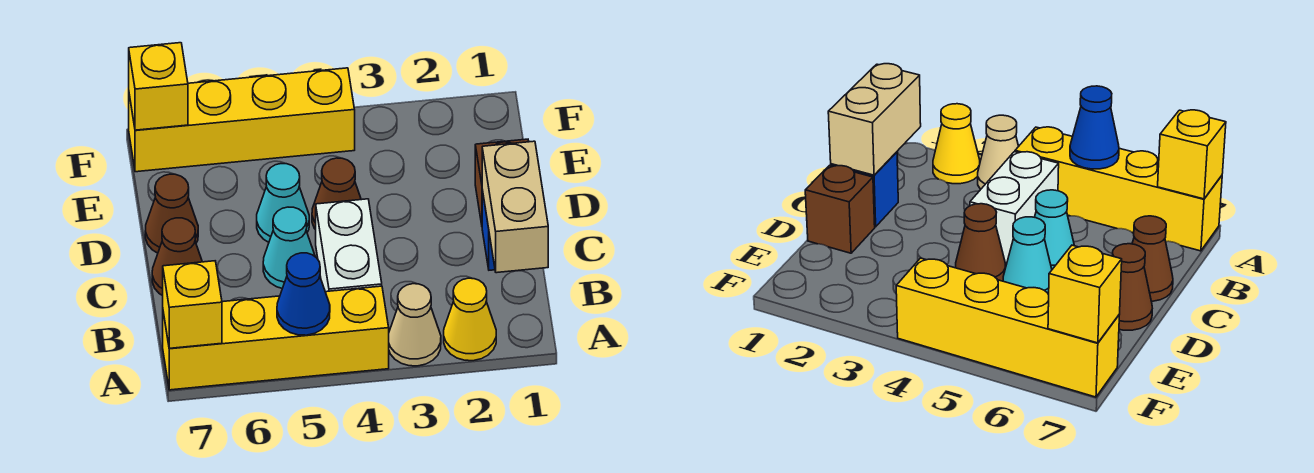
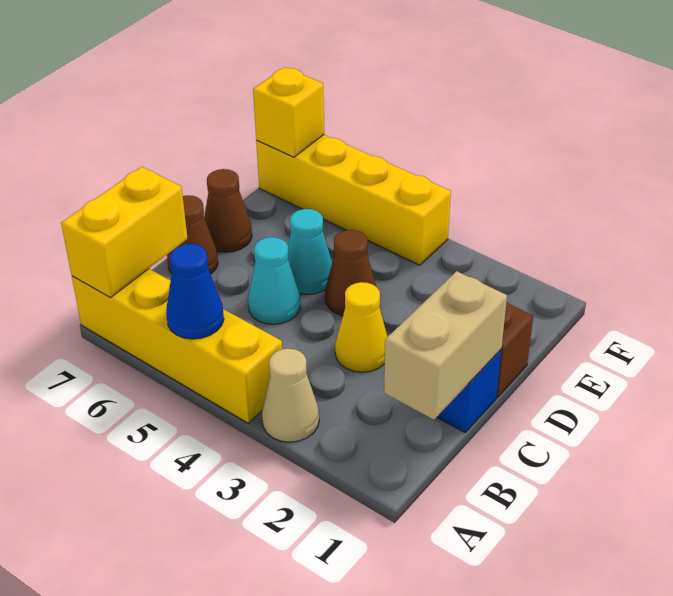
yellow 1x1 cone [444,278,496,361] -> yellow 1x1 cone moved to [335,282,387,372]
yellow 1x1 brick [163,261,222,348] -> yellow 1x2 brick [61,167,188,297]
white 1x2 brick [316,199,382,292] -> none

